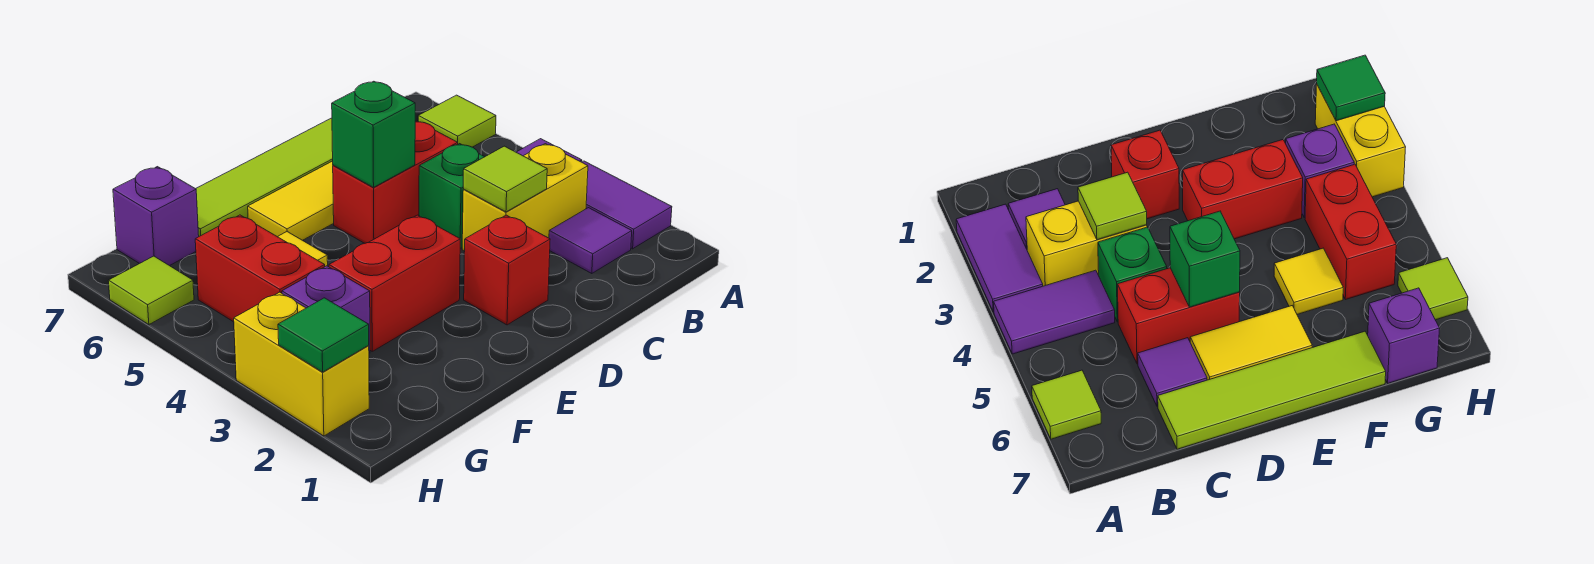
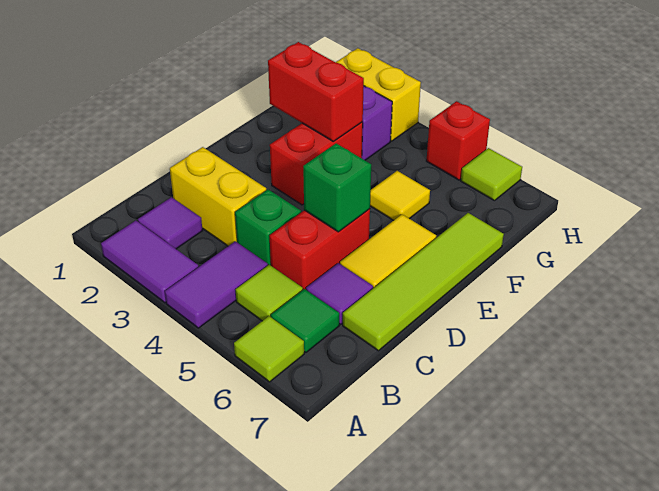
yellow 1x2 brick [462,144,588,251] -> yellow 1x2 brick turned to [170,147,266,246]
lime 1x1 tile [463,146,547,212] -> lime 1x1 tile moved to [236,265,303,321]
red 1x1 brick [464,215,550,325] -> red 1x1 brick moved to [427,101,490,180]
red 1x2 brick [195,215,325,322] -> red 1x2 brick moved to [268,42,364,142]
purple 1x1 brick [113,167,199,266] -> none
green 1x1 tile [278,298,369,372] -> green 1x1 tile moved to [271,289,339,352]

